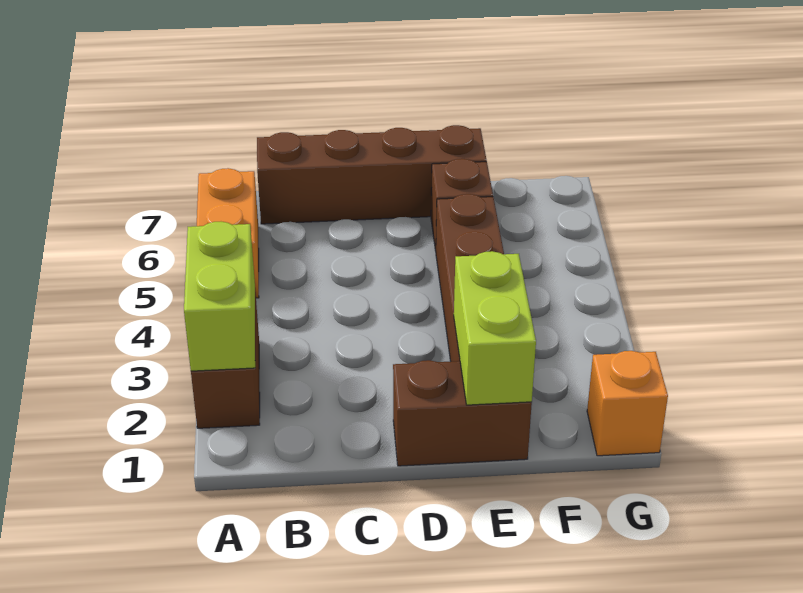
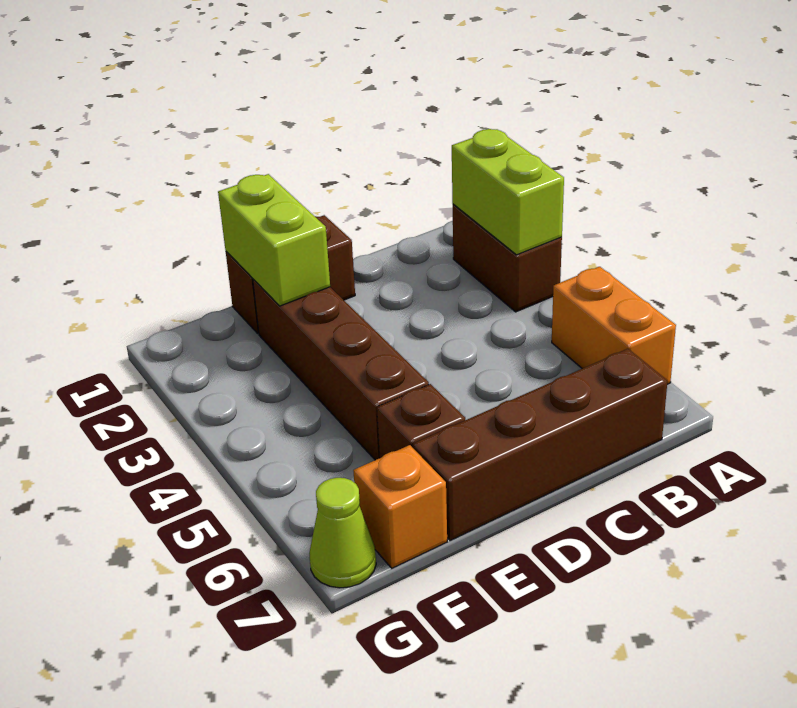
orange 1x1 brick [587,351,668,456] -> orange 1x1 brick moved to [353,445,447,568]
none -> lime 1x1 cone [309,478,376,588]

